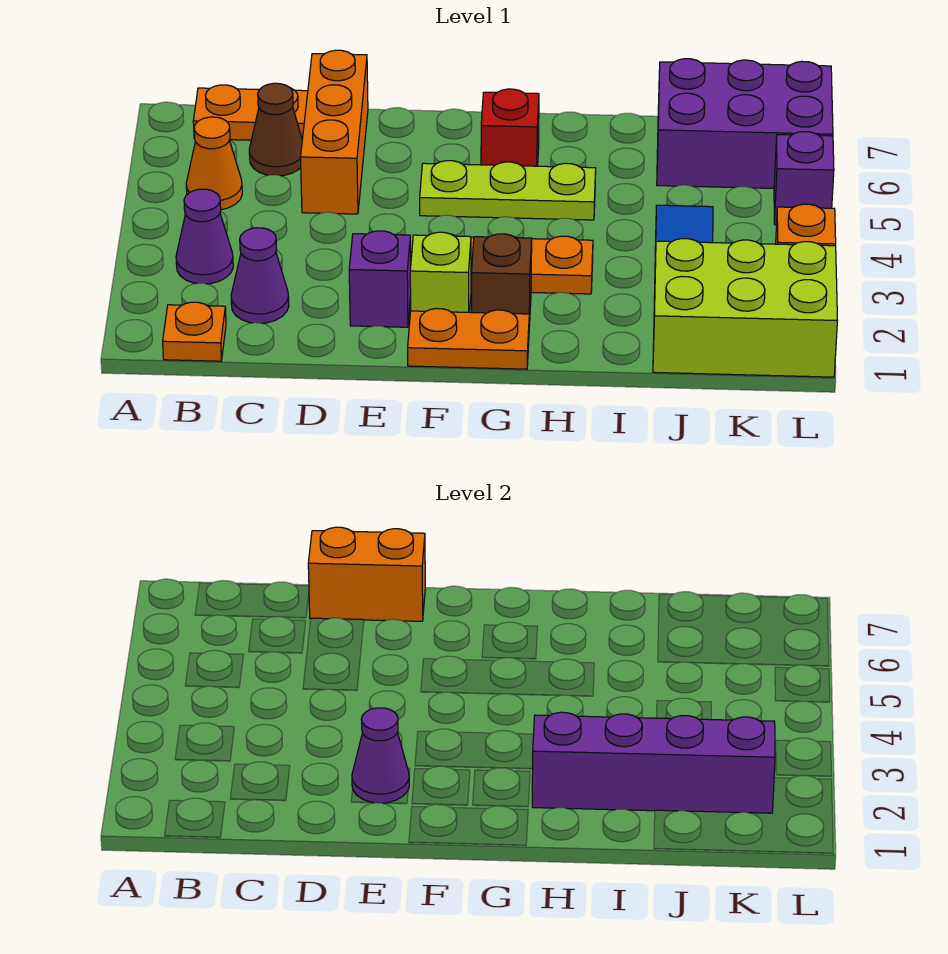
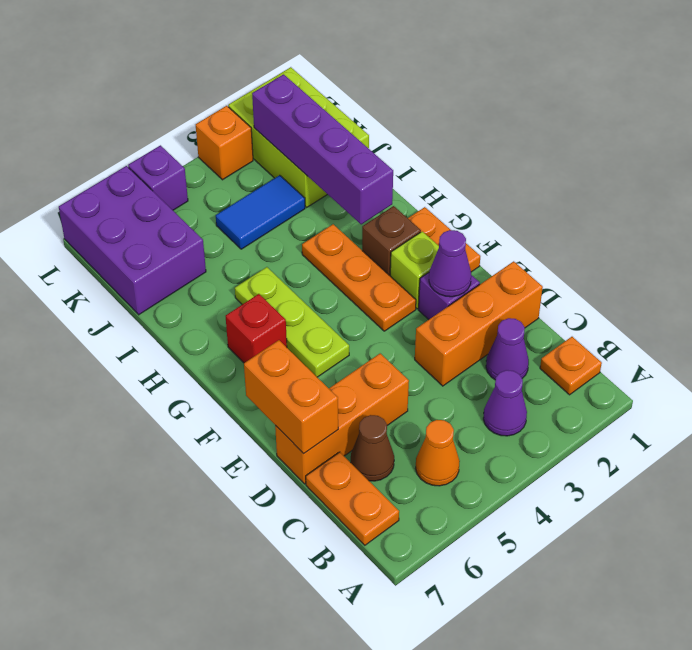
none -> orange 1x3 brick [415,261,543,386]

